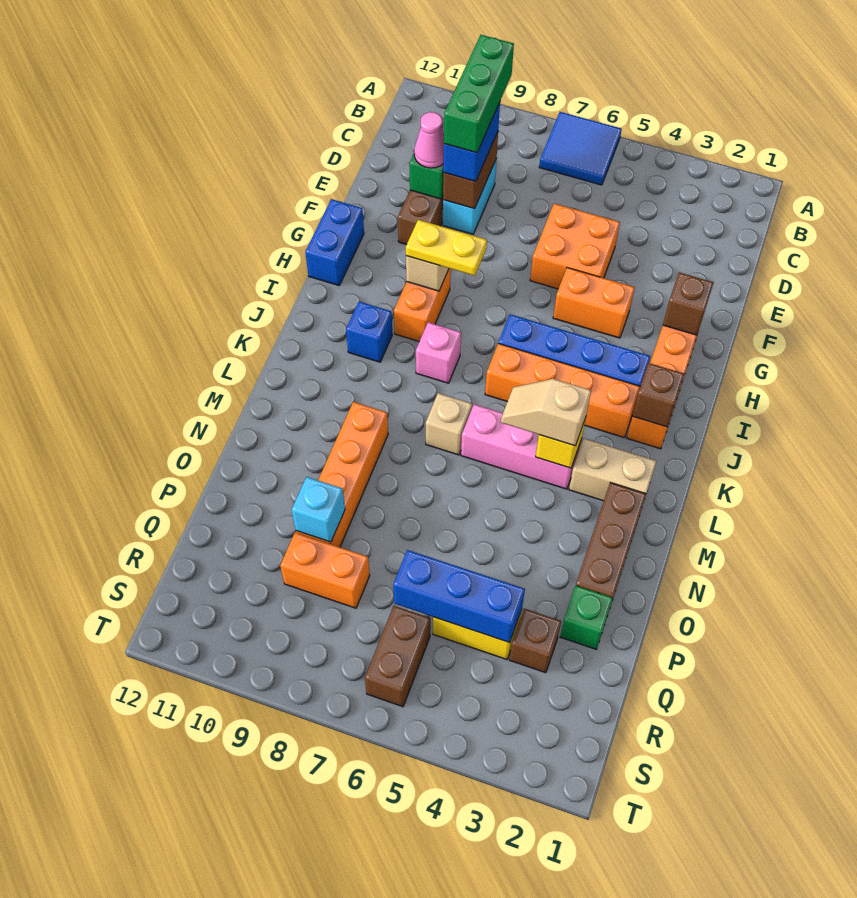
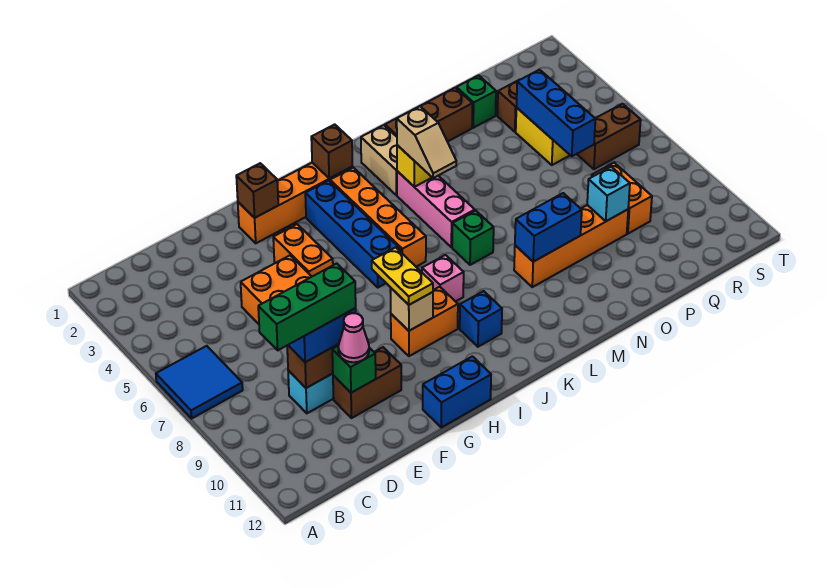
tan 1x1 brick [426,393,472,455] -> green 1x1 brick [452,211,494,265]
none -> blue 1x2 brick [515,193,582,262]

